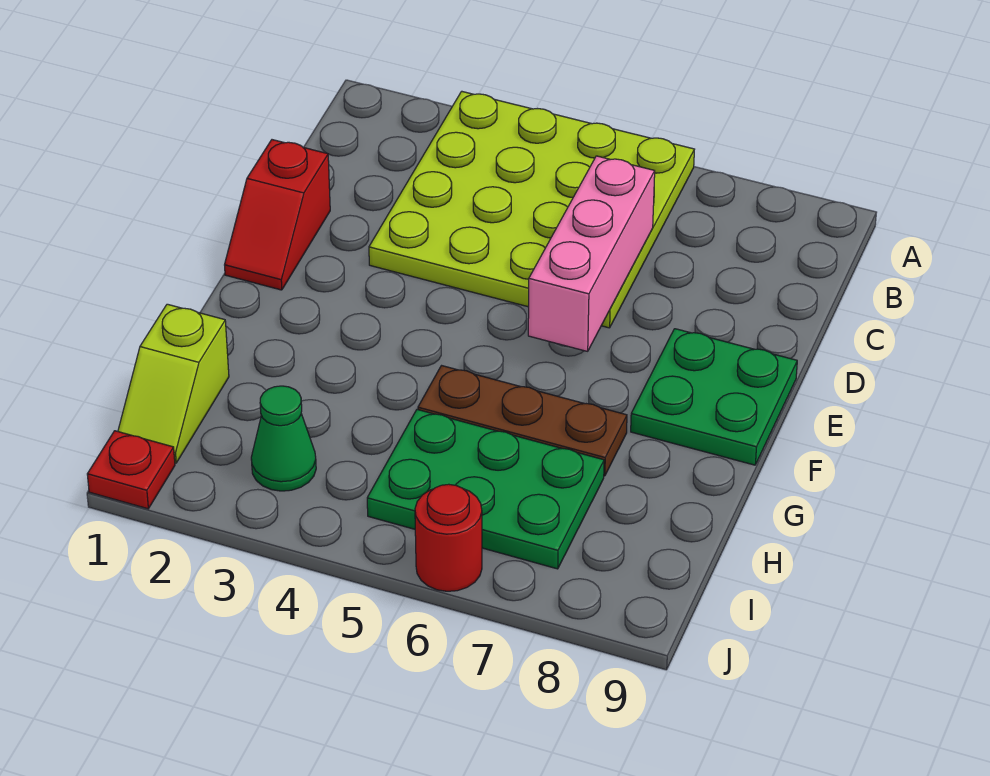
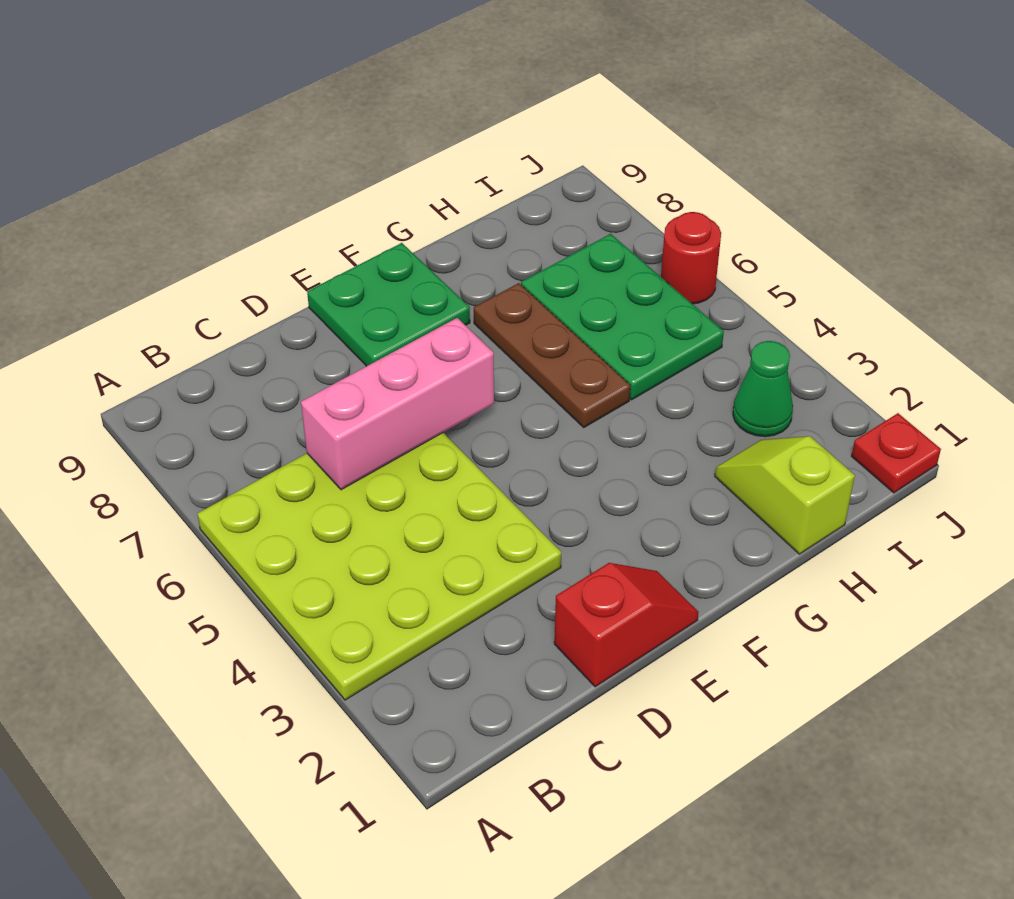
lime 1x2 slope [118,304,229,463] -> lime 1x2 slope turned to [715,436,855,554]

